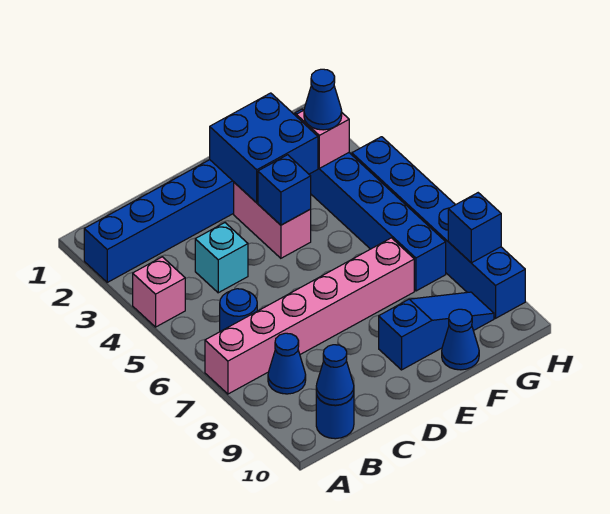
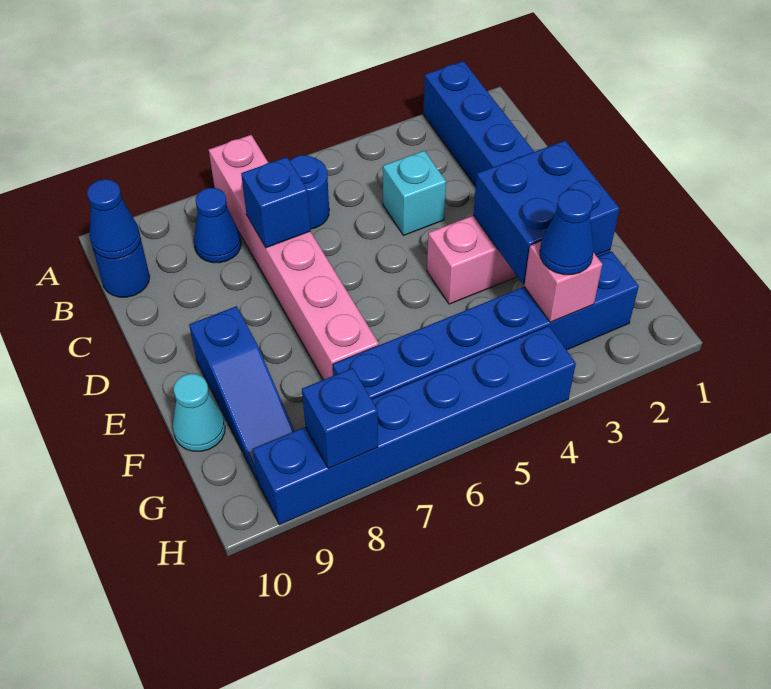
pink 1x1 brick [133,257,185,327] -> none
blue 1x1 brick [258,155,311,225] -> blue 1x1 brick moved to [241,157,311,248]
blue 1x1 cone [442,309,479,370] -> cyan 1x1 cone [173,374,225,451]

